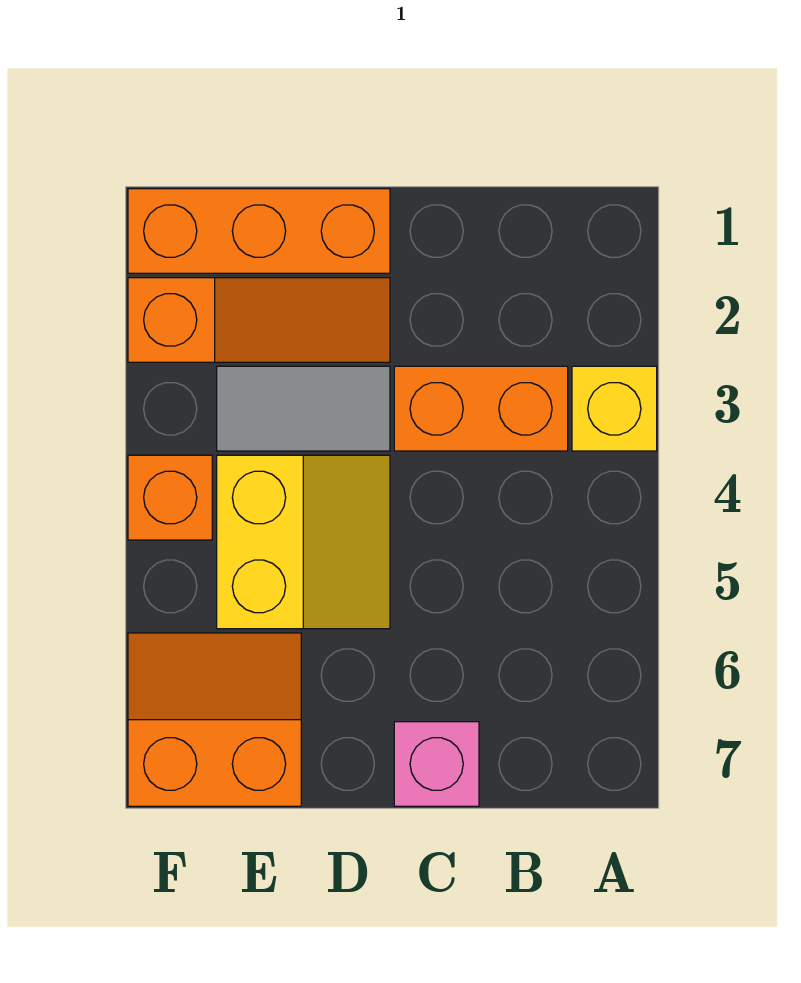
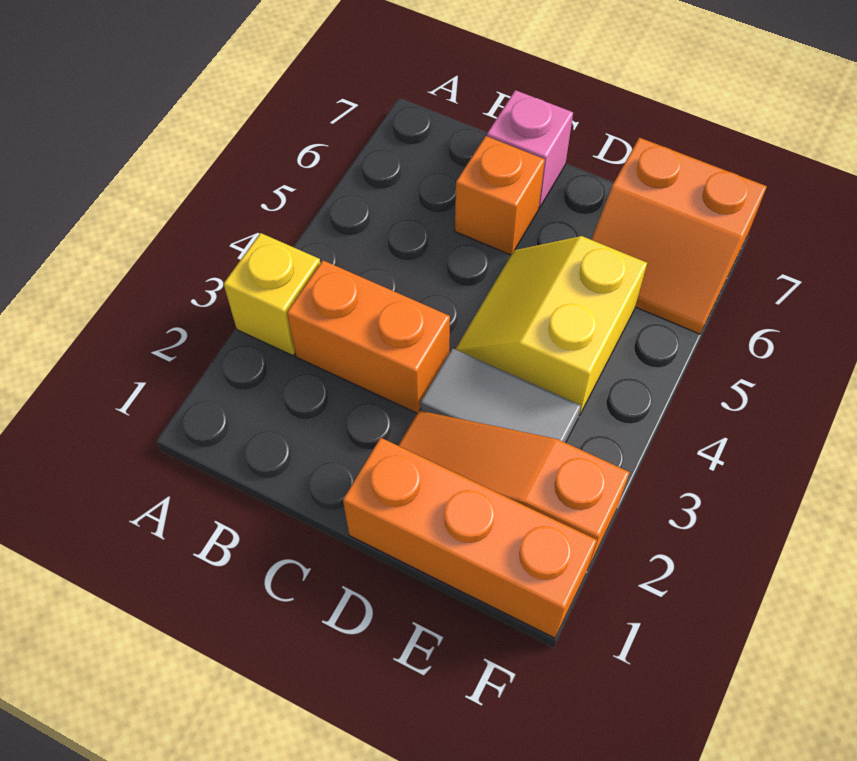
orange 1x1 brick [128,455,212,540] -> orange 1x1 brick moved to [455,136,545,255]

